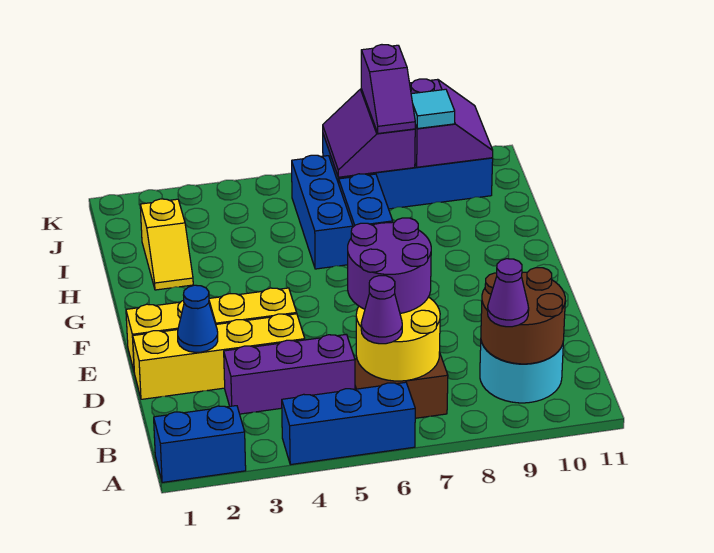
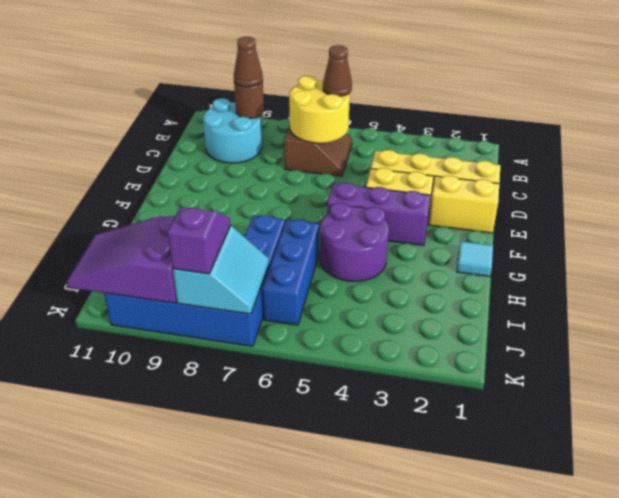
blue 1x2 brick [154,406,246,482] -> none
blue 1x3 brick [282,382,415,465] -> none
purple 1x1 cone [361,276,402,344] -> brown 1x1 cone [323,45,352,96]
brown 2x2 round brick [481,268,565,364] -> brown 1x1 round brick [234,81,264,118]
purple 1x1 cone [488,259,529,327] -> brown 1x1 cone [234,37,263,87]
purple 1x3 brick [224,334,355,414] -> purple 1x3 brick moved to [327,183,430,246]
purple 2x2 round brick [348,218,431,313] -> purple 2x2 round brick moved to [320,203,389,282]
blue 1x1 cone [178,285,218,352] -> none
yellow 1x2 slope [140,199,193,290] -> none
purple 2x2 slope [323,89,415,177] -> cyan 2x2 slope [173,225,269,314]
purple 2x2 slope [410,79,493,167] -> purple 2x3 slope [67,216,177,303]
cyan 1x1 tile [411,89,455,129] -> cyan 1x1 tile moved to [457,241,493,277]

